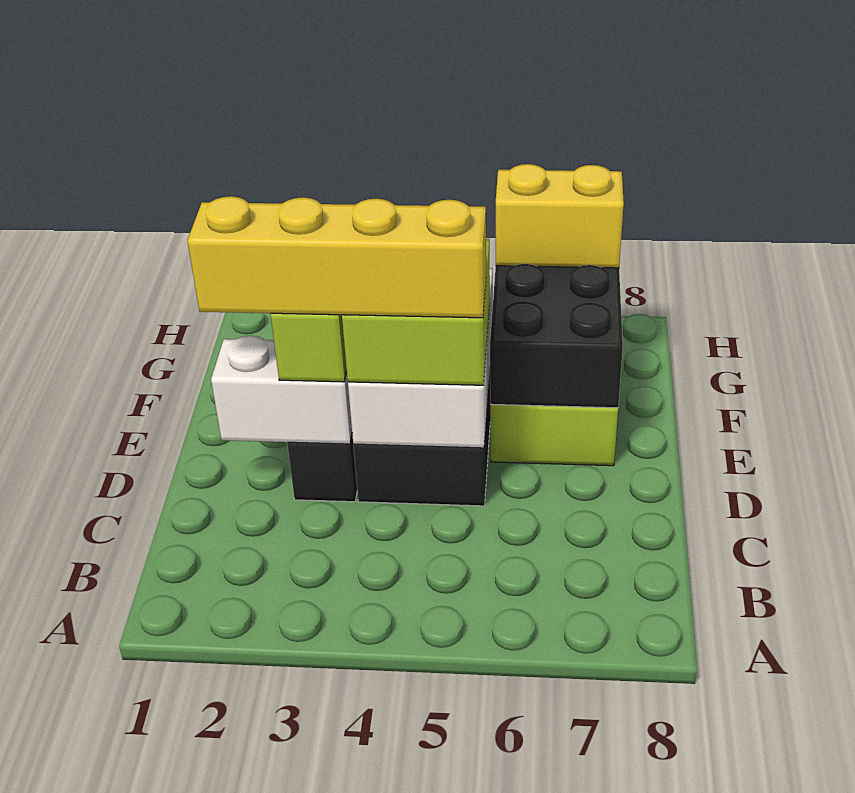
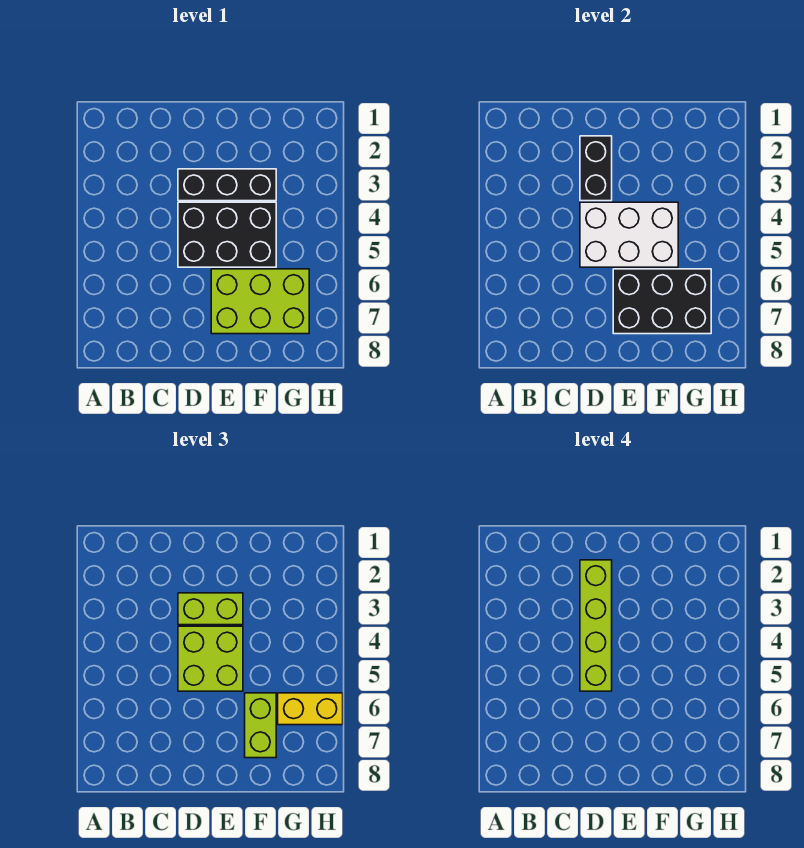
white 1x2 brick [211,336,352,444] -> black 1x2 brick [580,136,612,201]
yellow 1x4 brick [187,196,486,318] -> lime 1x4 brick [580,560,612,691]
none -> lime 1x2 brick [245,693,276,758]
yellow 1x2 brick [496,164,624,268] -> yellow 1x2 brick turned to [278,693,343,725]

